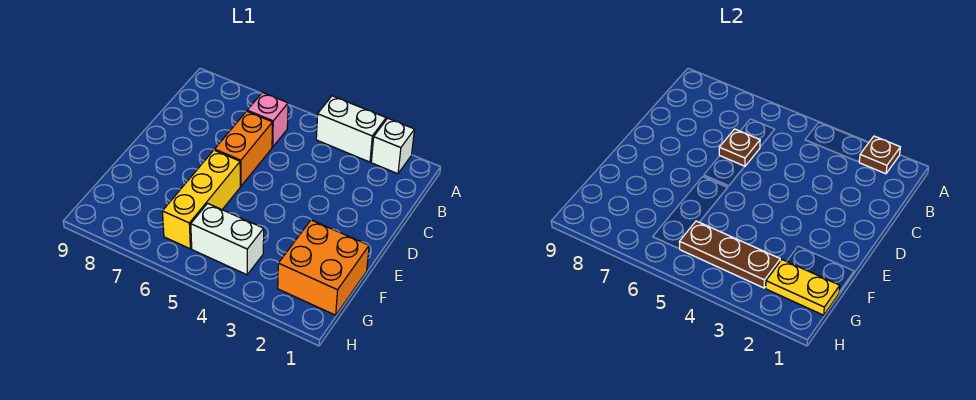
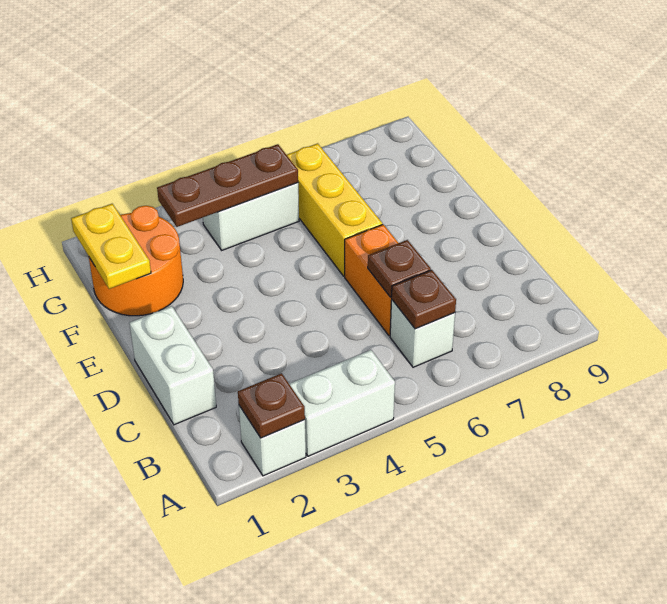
pink 1x1 brick [247,93,288,147] -> white 1x1 brick [390,300,455,367]
none -> brown 1x1 plate [392,270,456,329]
none -> white 1x2 brick [129,306,216,425]
orange 2x2 brick [278,220,369,315] -> orange 2x2 round brick [89,206,183,316]
yellow 1x2 plate [766,260,840,315] -> yellow 1x2 plate turned to [71,204,151,289]

